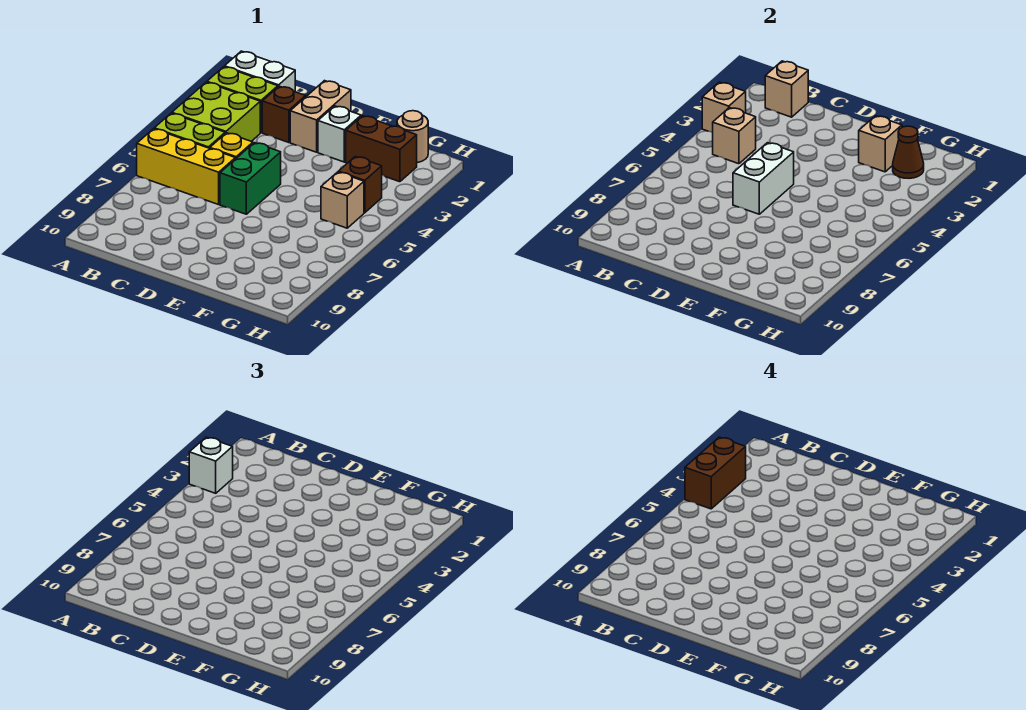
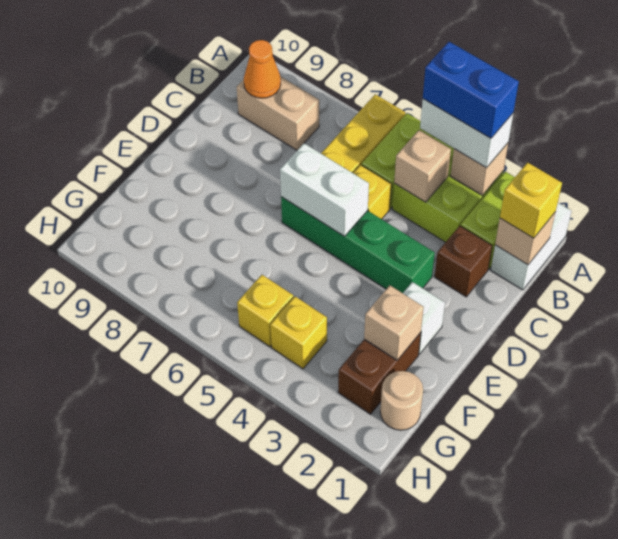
white 1x1 brick [189,437,233,493] -> white 1x2 brick [420,99,513,168]
brown 1x2 brick [685,437,746,509] -> blue 1x2 brick [423,42,519,138]
none -> yellow 1x1 brick [500,162,562,238]
none -> orange 1x1 cone [244,40,281,98]
tan 1x2 brick [290,81,351,152] -> tan 1x2 brick moved to [237,76,319,150]
green 1x2 brick [220,143,281,214] -> green 1x4 brick [281,197,435,293]
brown 1x1 cone [893,126,924,178] -> none
brown 1x1 brick [338,157,382,213] -> yellow 1x1 brick [270,296,327,369]
tan 1x1 brick [321,172,364,228] -> yellow 1x1 brick [237,275,293,347]

